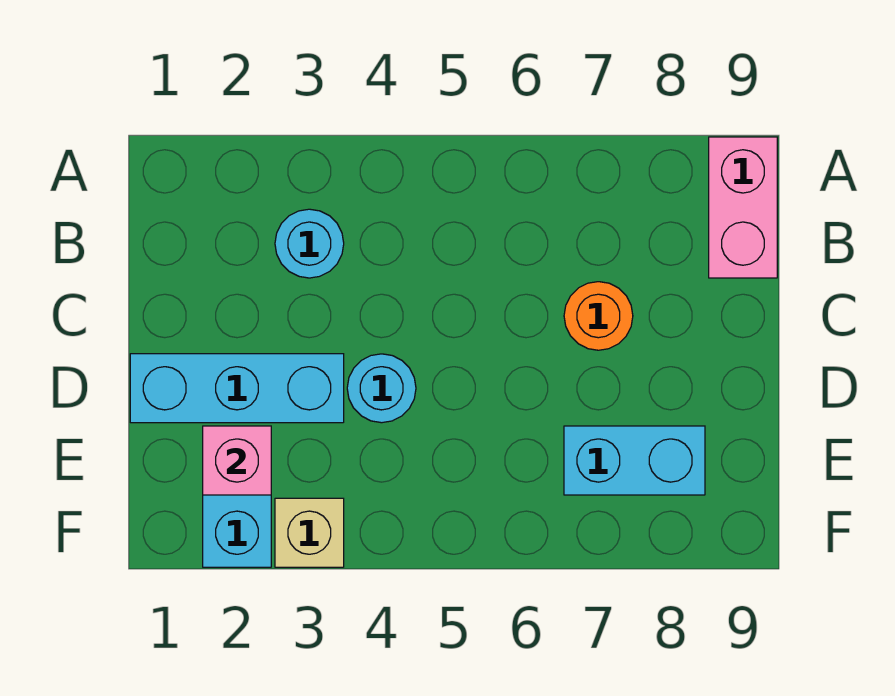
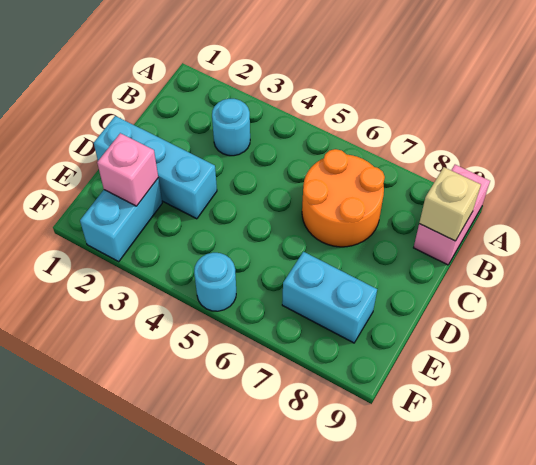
orange 1x1 round brick [564,282,633,350] -> orange 2x2 round brick [302,149,385,247]
cyan 1x1 round brick [347,354,416,423] -> cyan 1x1 round brick moved to [194,253,236,311]
tan 1x1 brick [275,498,344,567] -> tan 1x1 brick moved to [419,167,481,241]

